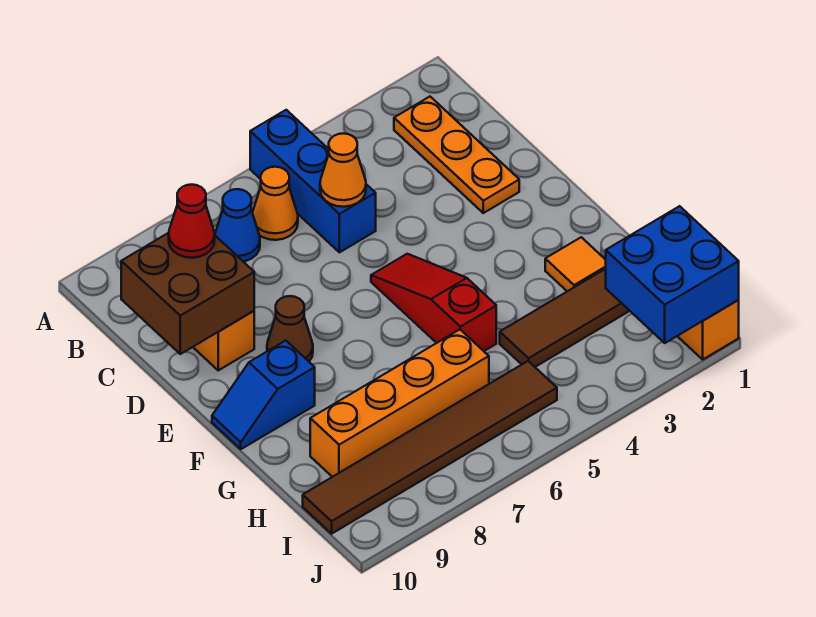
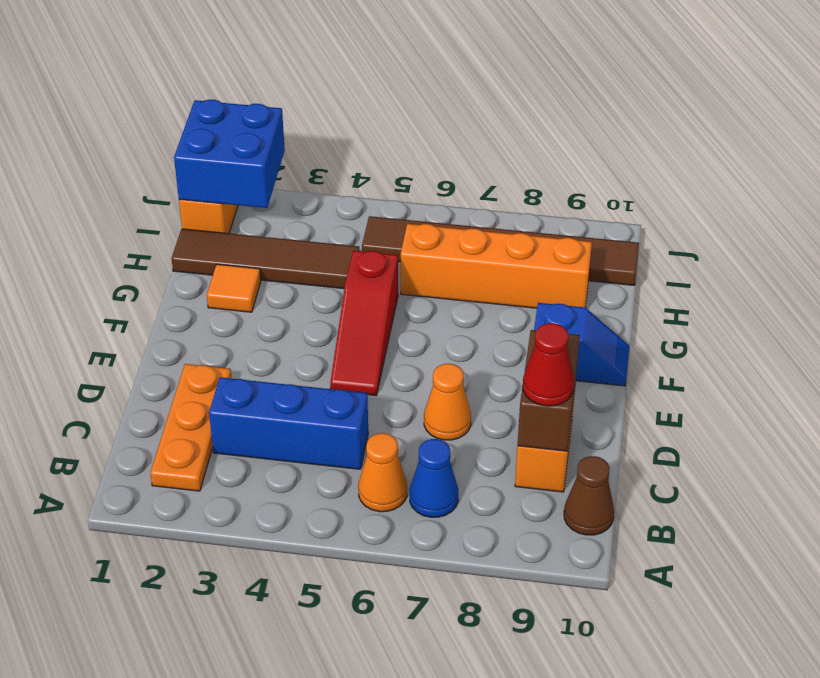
blue 1x3 brick [250,110,376,252] -> blue 1x3 brick turned to [209,377,368,469]
orange 1x1 cone [320,133,366,207] -> orange 1x1 cone moved to [424,364,471,440]
brown 2x2 brick [121,233,254,354] -> brown 1x2 brick [518,330,580,451]
brown 1x1 cone [267,296,313,361] -> brown 1x1 cone moved to [564,456,614,535]

